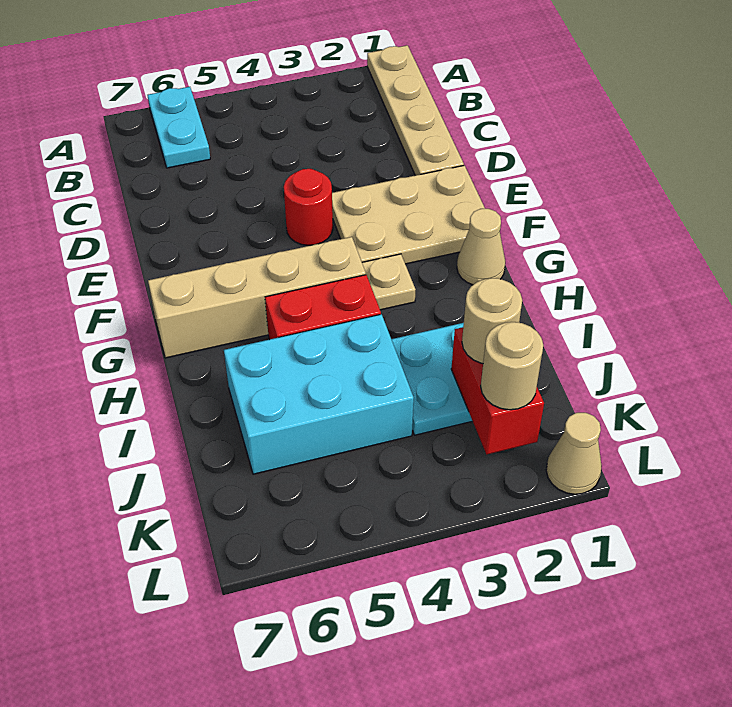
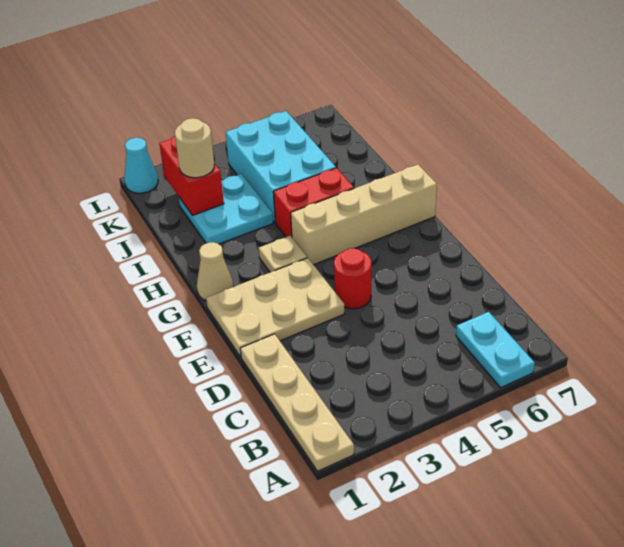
cyan 2x3 brick [224,314,414,474] -> cyan 2x3 brick turned to [226,111,336,222]
tan 1x1 round brick [481,322,543,410] -> none
tan 1x1 cone [546,413,602,494] -> cyan 1x1 cone [124,138,158,193]

